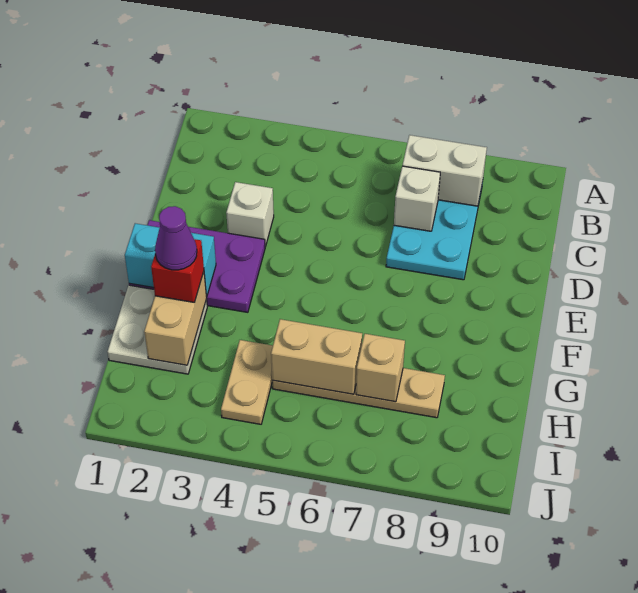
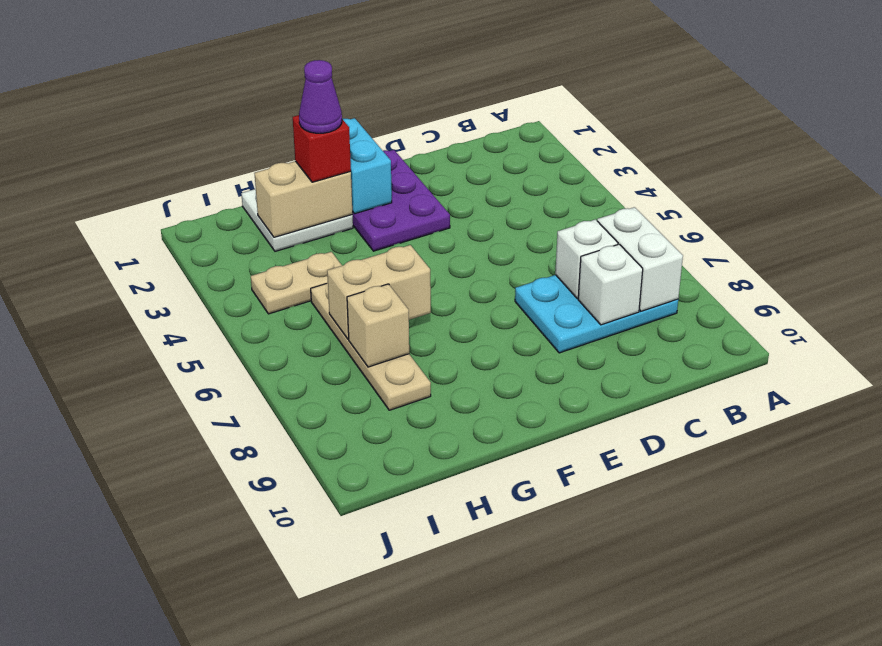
white 1x1 brick [226,182,274,247] -> white 1x1 brick moved to [578,244,643,325]
tan 1x2 brick [271,319,362,394] -> tan 1x2 brick turned to [327,245,431,339]

